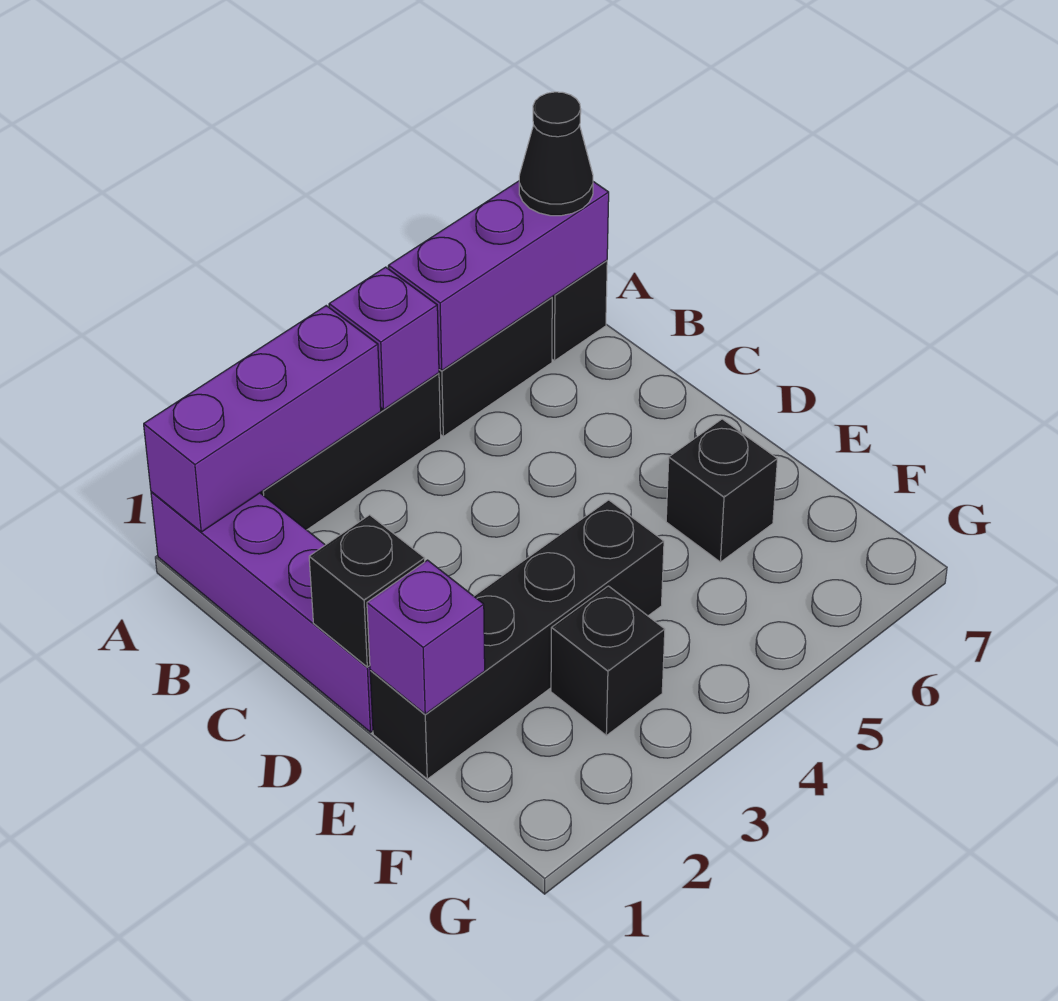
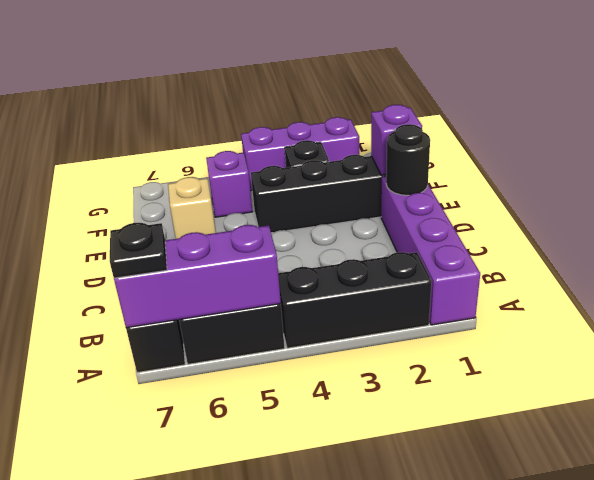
purple 1x3 brick [144,306,381,532] -> purple 1x3 brick moved to [241,117,359,191]
purple 1x1 brick [329,267,439,410] -> purple 1x1 brick moved to [206,151,253,217]
black 1x1 cone [519,92,593,216] -> black 1x1 plate [110,223,167,278]
black 1x1 brick [309,515,425,667] -> black 1x1 round brick [386,124,430,195]
black 1x1 brick [666,419,777,562] -> tan 1x1 brick [168,177,216,239]

